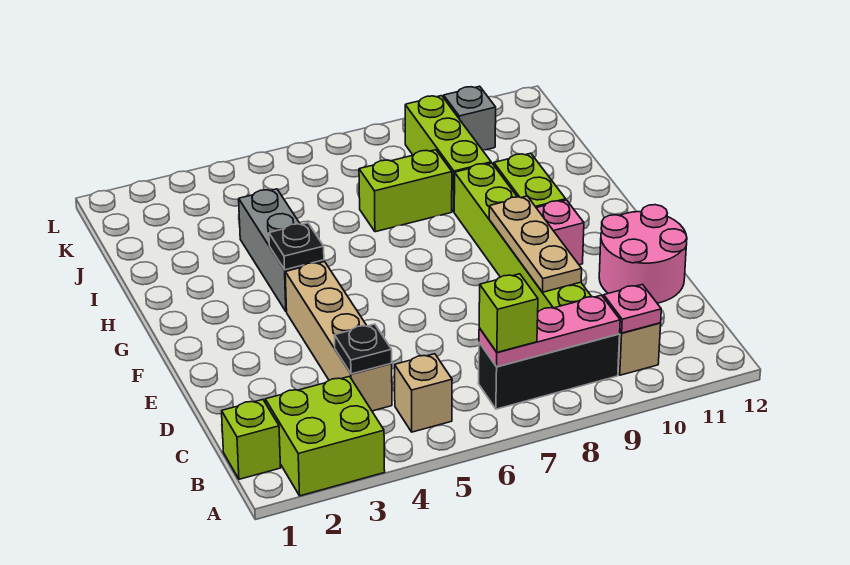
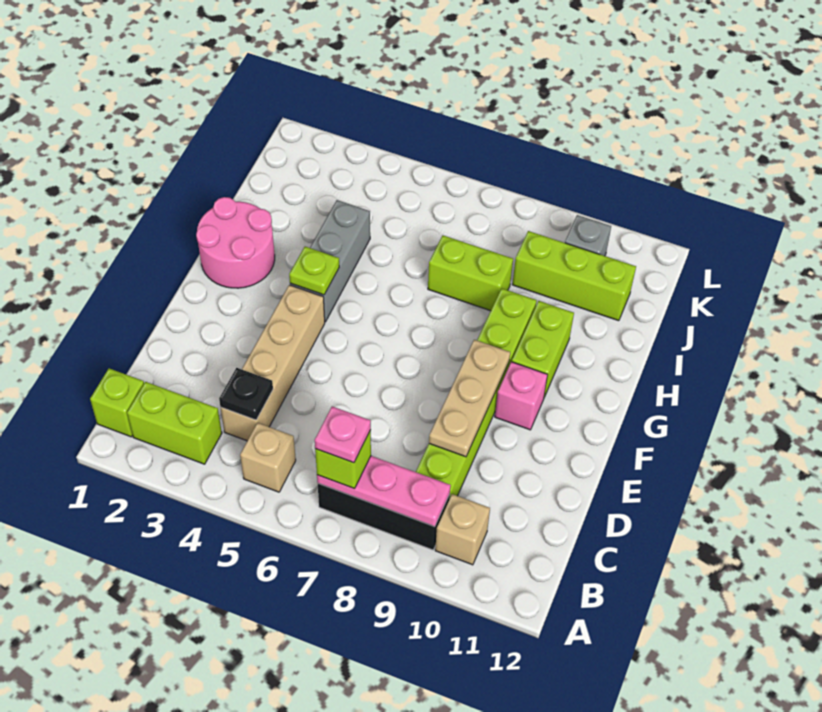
lime 2x2 brick [265,376,385,496] -> lime 1x2 brick [127,382,222,464]
pink 1x1 plate [604,284,661,333] -> pink 1x1 plate moved to [315,407,371,463]
pink 2x2 round brick [599,205,687,303] -> pink 2x2 round brick moved to [196,197,275,288]
black 1x1 plate [269,223,324,270] -> lime 1x1 plate [289,247,339,295]
lime 1x3 brick [405,96,491,212] -> lime 1x3 brick turned to [512,231,636,321]

